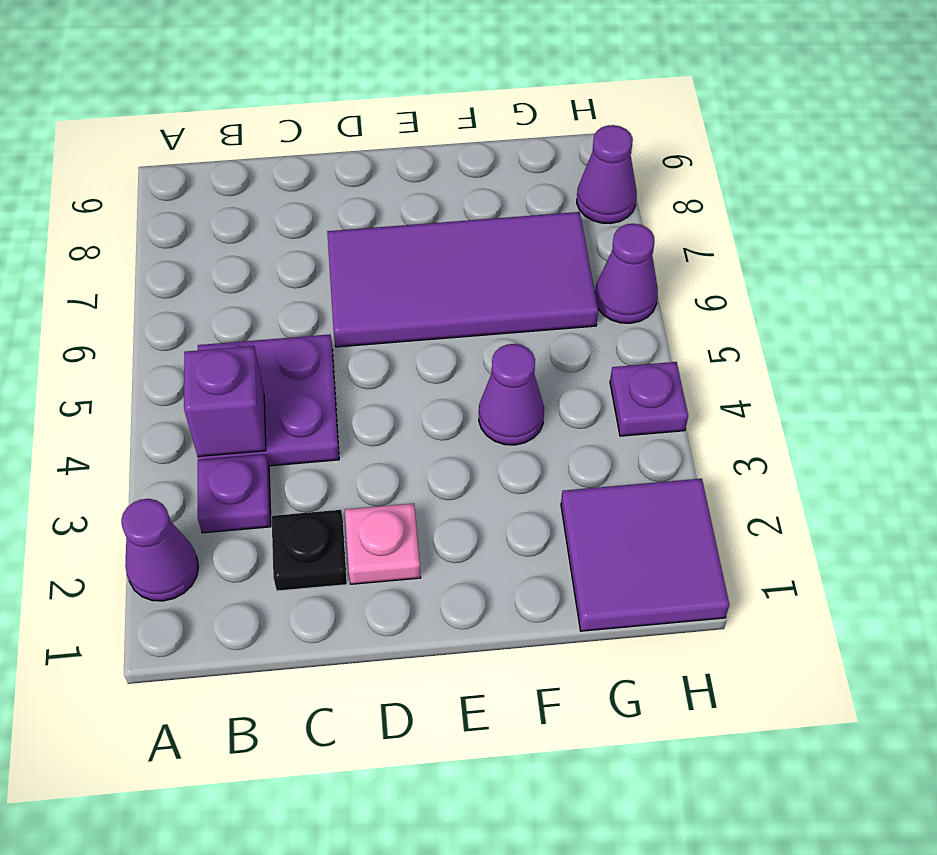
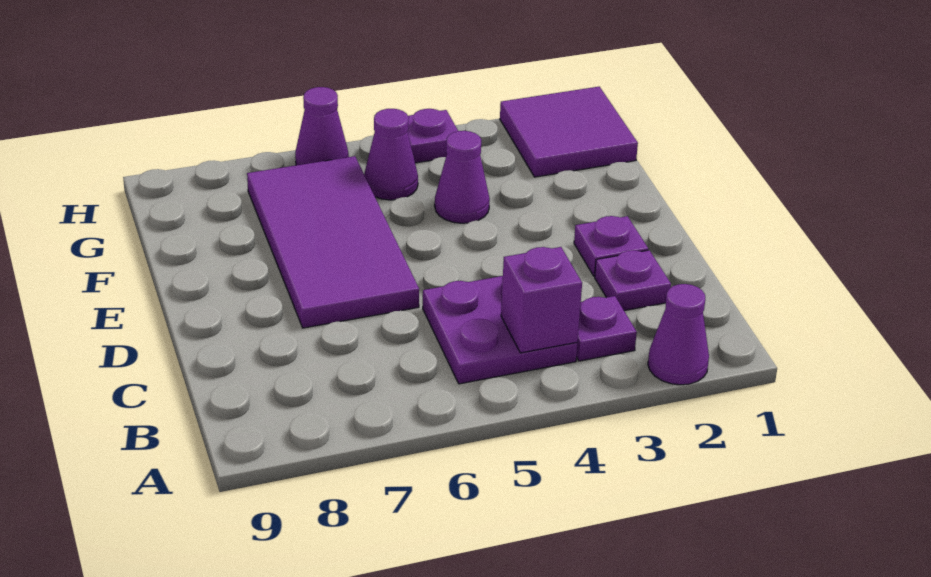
black 1x1 plate [271,510,347,591] -> purple 1x1 plate [595,250,671,311]
pink 1x1 plate [345,503,421,584] -> purple 1x1 plate [574,216,648,276]
purple 1x1 cone [577,125,637,223] -> purple 1x1 cone moved to [364,109,418,200]

